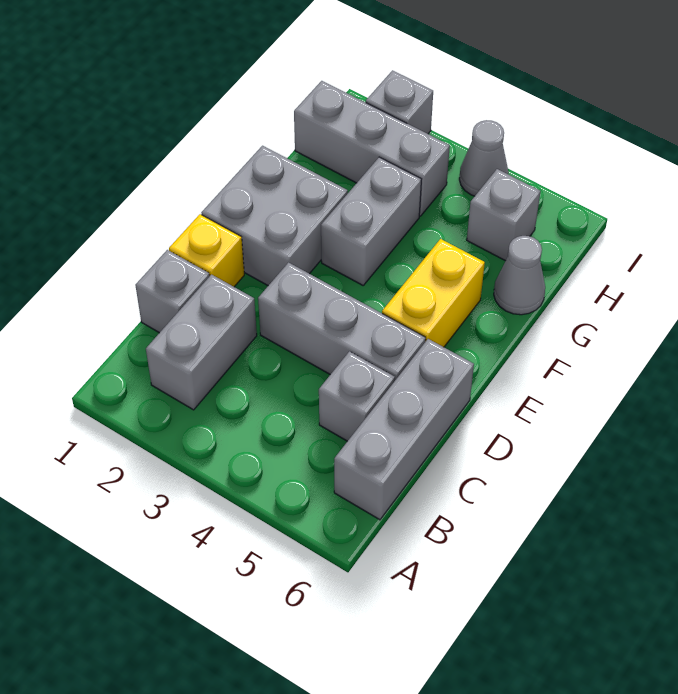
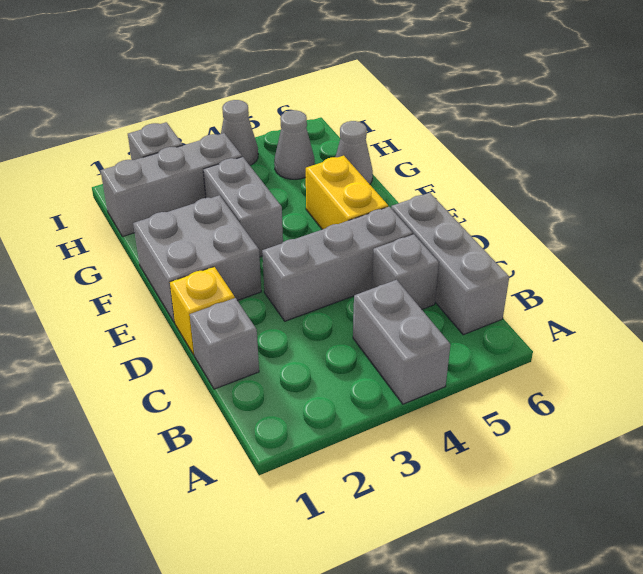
grey 1x2 brick [146,274,257,410] -> grey 1x2 brick moved to [353,280,451,404]
grey 1x1 brick [467,169,541,261] -> grey 1x1 cone [274,110,315,179]

